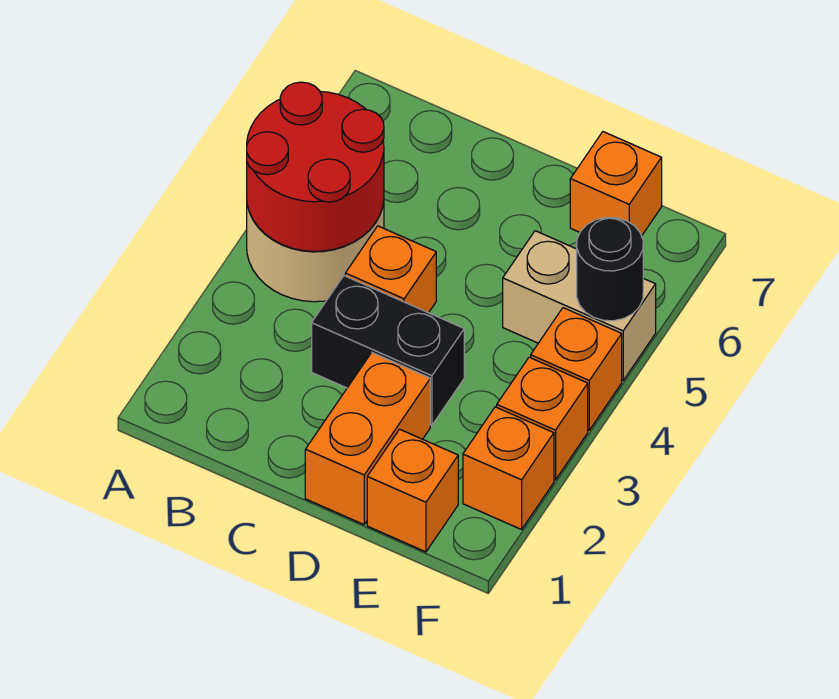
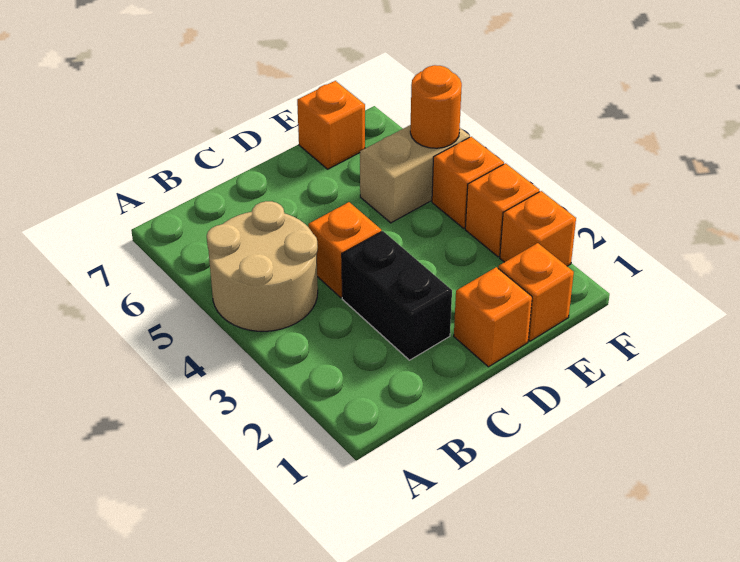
red 2x2 round brick [247,82,384,251] -> none
black 1x2 brick [312,276,464,425] -> black 1x2 brick turned to [342,231,452,360]
orange 1x2 brick [305,353,430,525] -> orange 1x1 brick [454,267,532,367]
black 1x1 round brick [577,217,643,321] -> orange 1x1 round brick [410,65,462,148]

